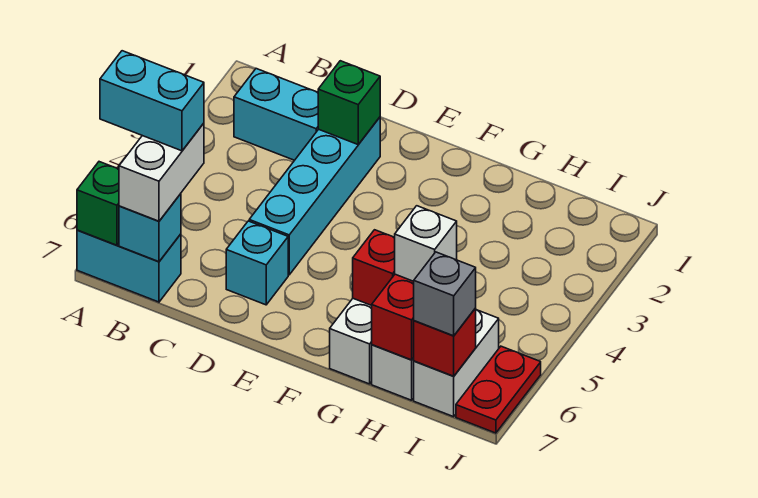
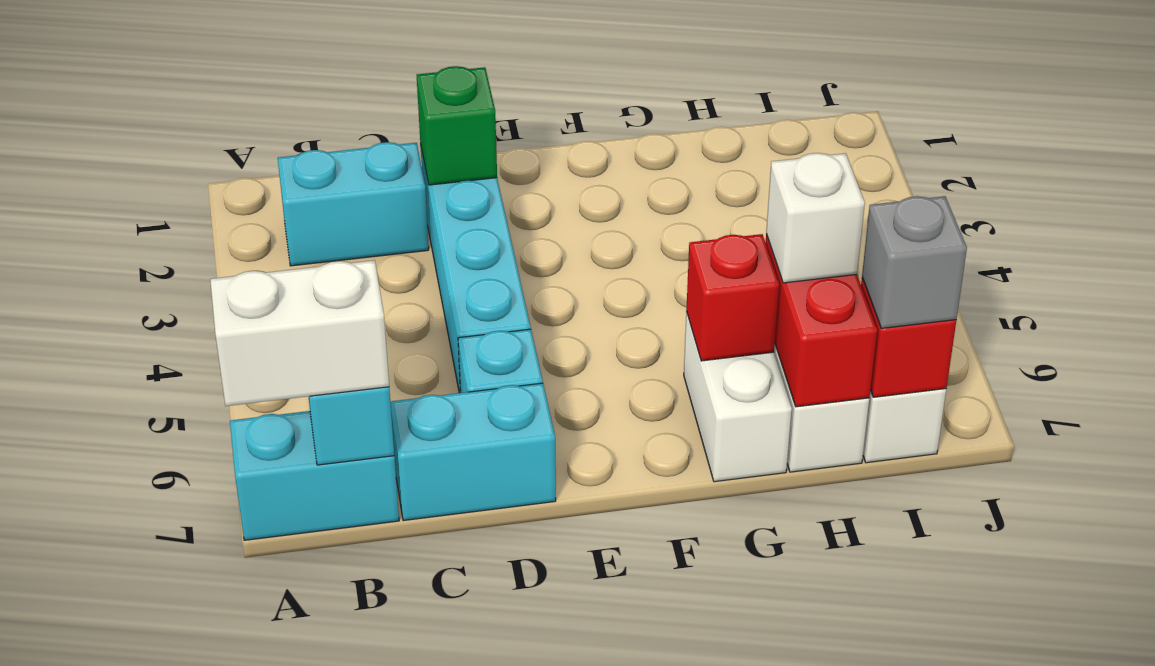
cyan 1x2 brick [100,51,204,151] -> cyan 1x2 brick moved to [390,383,556,521]
green 1x1 brick [77,162,119,245] -> none
white 1x2 brick [119,123,204,221] -> white 1x2 brick turned to [210,260,389,406]
red 1x2 plate [456,346,541,433] -> none

